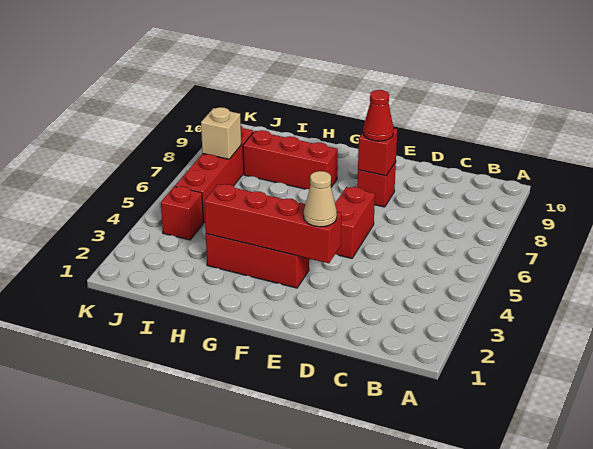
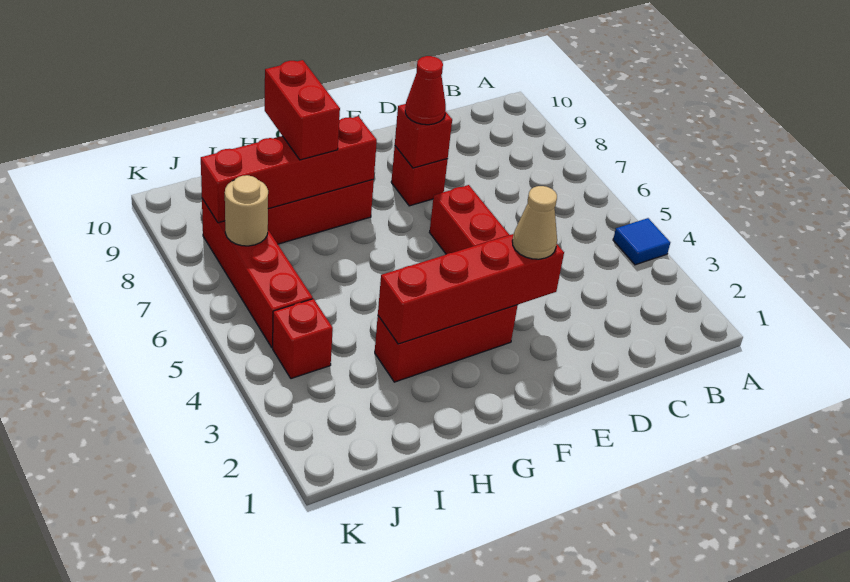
none -> blue 1x1 tile [613,218,670,265]
none -> red 1x4 brick [201,116,377,223]
none -> red 1x2 brick [265,60,340,160]
tan 1x1 brick [201,107,241,159] -> tan 1x1 round brick [225,175,268,246]

